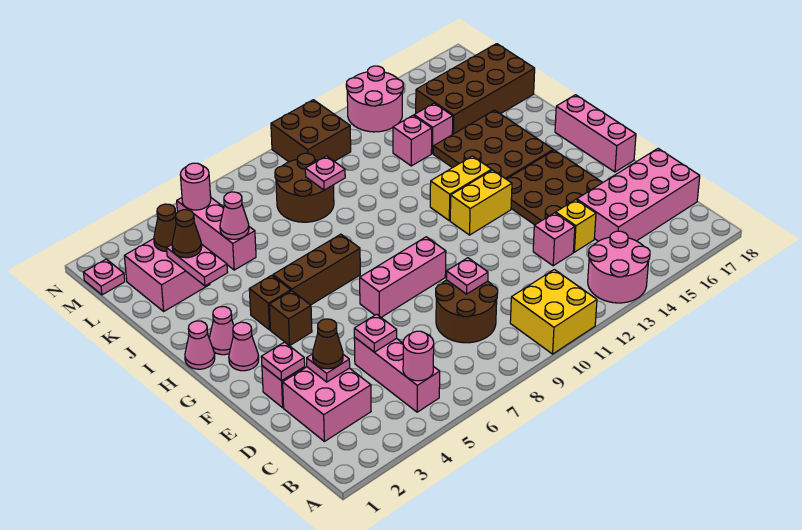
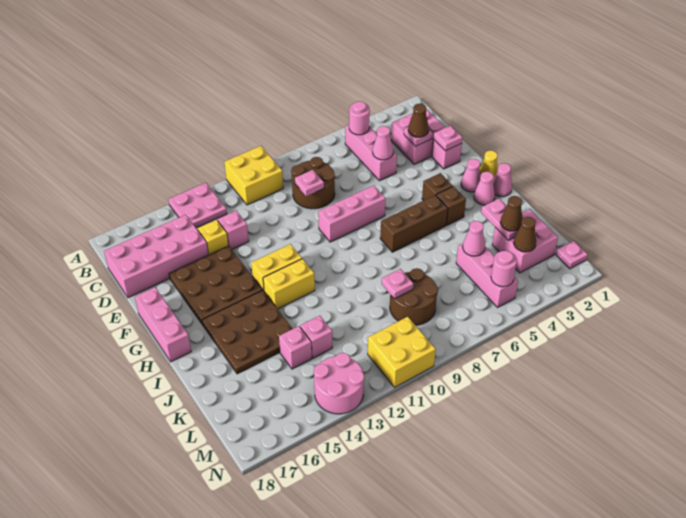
pink 2x2 round brick [588,231,650,303] -> pink 2x2 plate [168,183,227,228]
pink 1x1 plate [354,314,397,352] -> pink 1x1 cone [373,126,393,160]
none -> yellow 1x1 cone [480,150,498,180]
brown 2x4 brick [416,44,535,135] -> none
brown 2x2 brick [271,100,351,162] -> yellow 2x2 brick [368,317,436,387]

